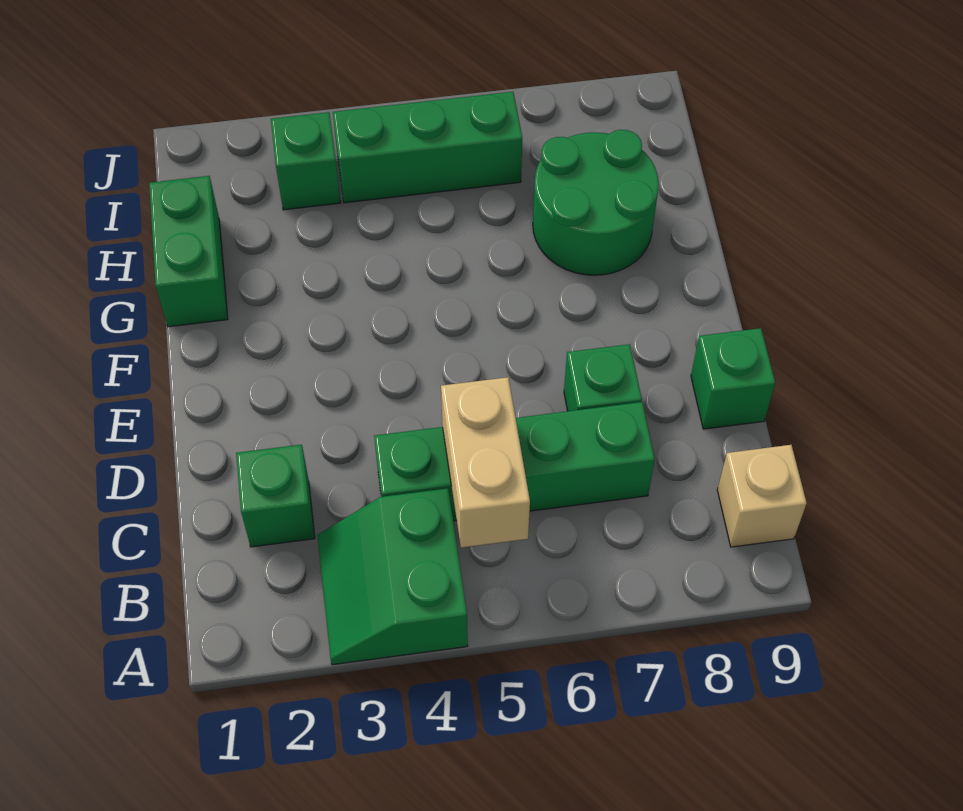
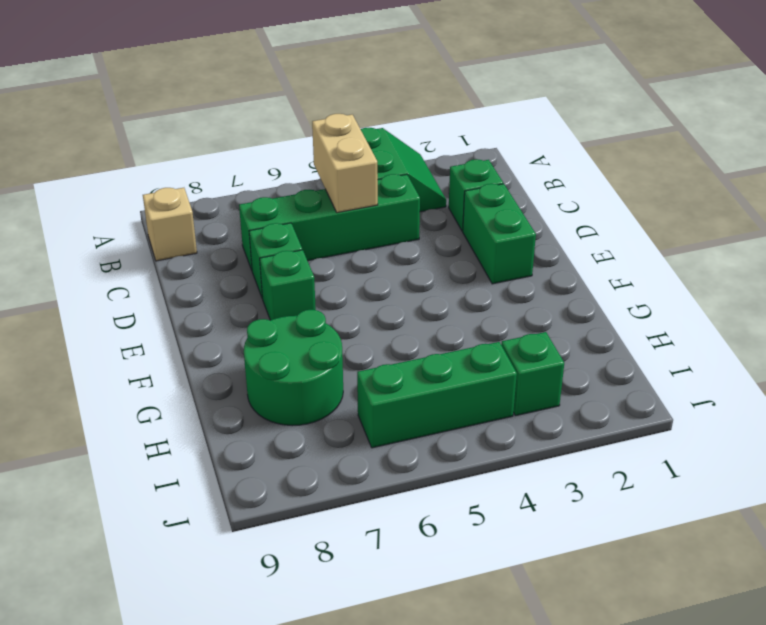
green 1x1 brick [691,328,775,429] -> green 1x1 brick moved to [260,250,316,320]
green 1x2 brick [149,176,228,327] -> green 1x2 brick moved to [463,184,536,284]

